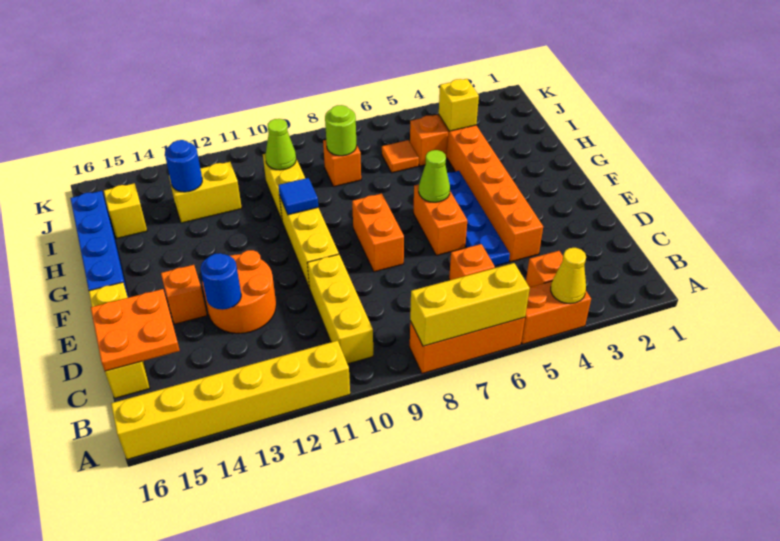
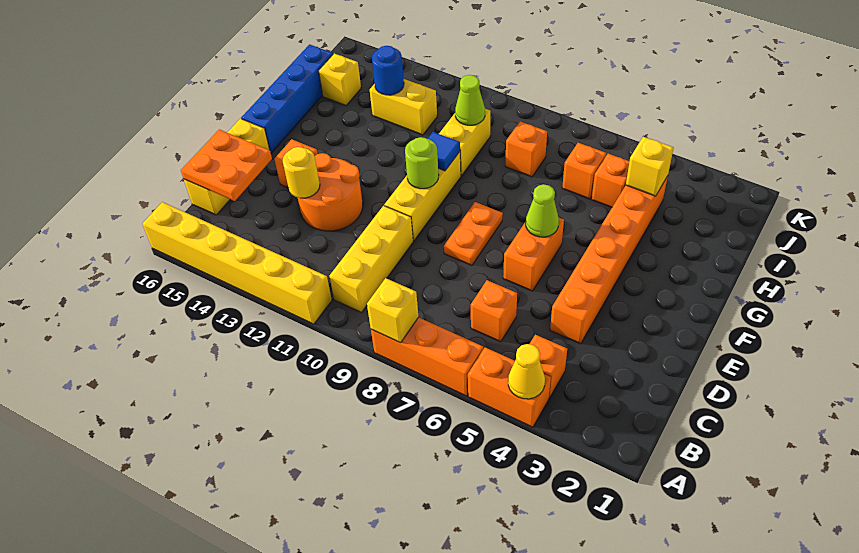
yellow 1x3 brick [410,263,530,346] -> yellow 1x1 brick [367,278,418,343]
blue 1x4 plate [447,171,510,266] -> none
blue 1x1 round brick [201,253,241,310] -> yellow 1x1 round brick [283,147,320,198]
orange 1x2 brick [352,194,404,272] -> orange 1x2 plate [444,202,503,265]
orange 1x1 tile [382,140,419,173] -> orange 1x1 brick [562,143,606,199]
lime 1x1 round brick [325,105,357,156] -> lime 1x1 round brick moved to [405,137,439,189]

